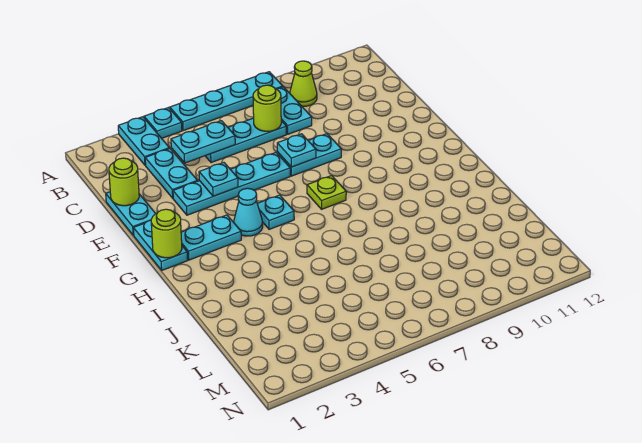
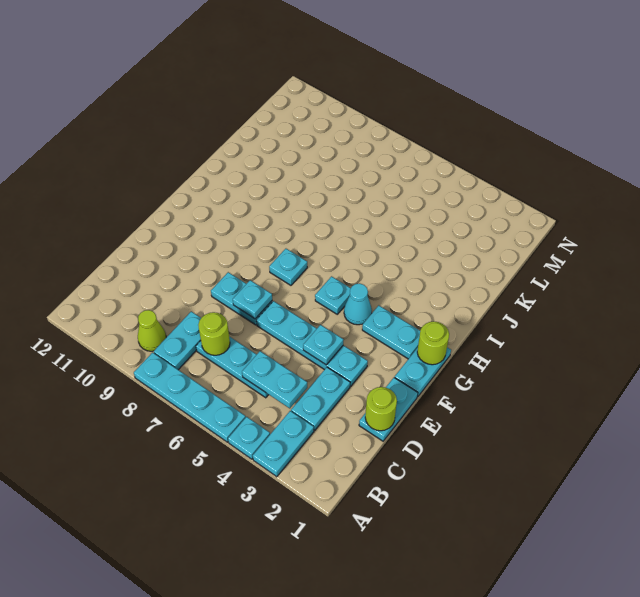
lime 1x1 plate [307,176,346,209] -> cyan 1x1 plate [269,249,307,285]

